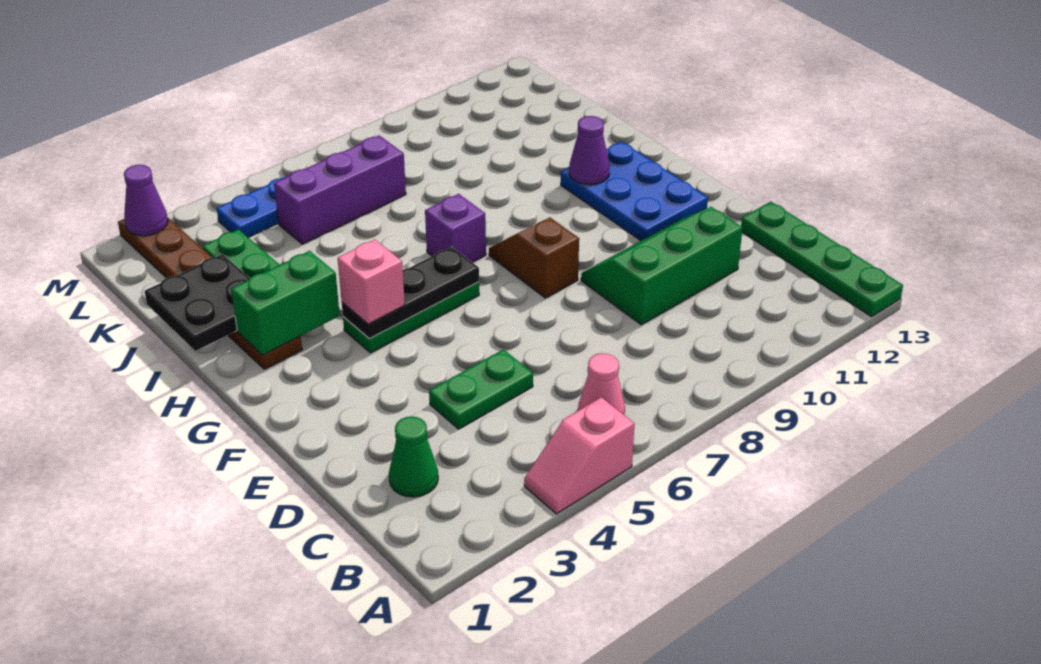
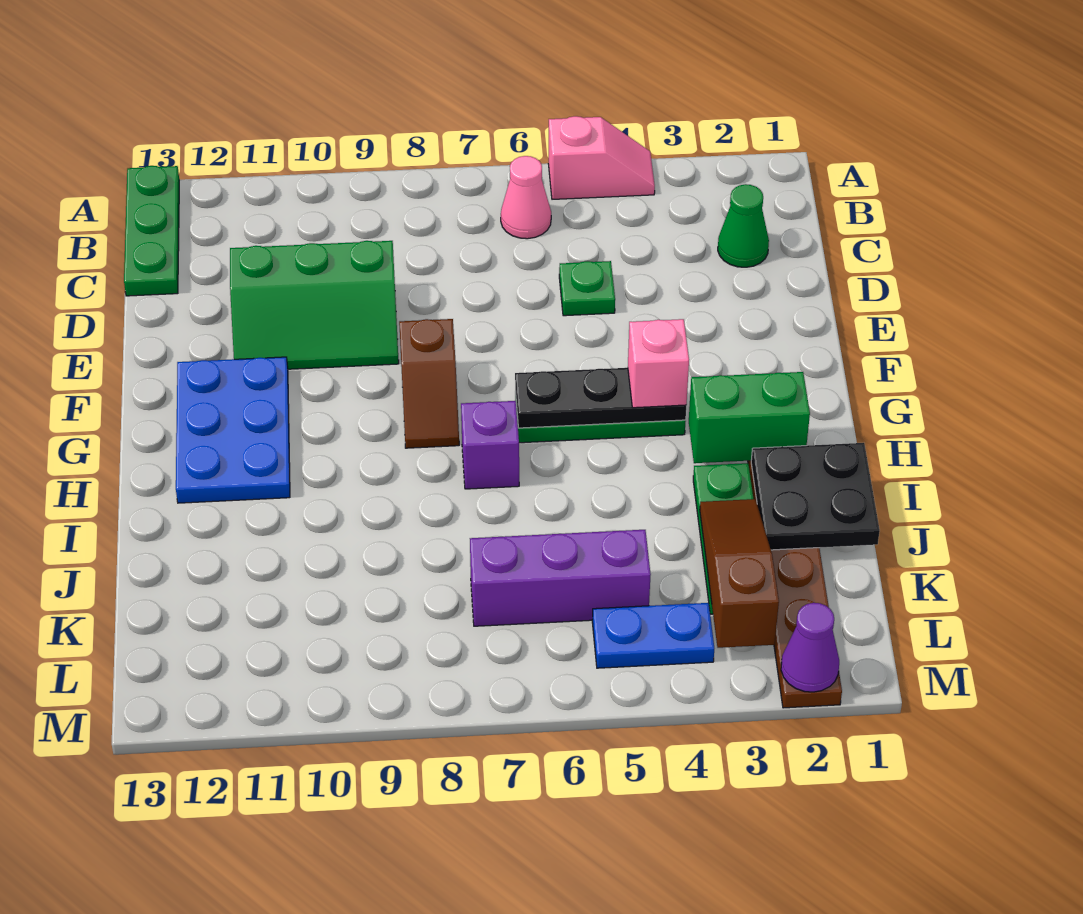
green 1x4 plate [741,202,903,317] -> green 1x3 plate [124,166,179,296]
green 1x2 plate [429,349,533,429] -> green 1x1 plate [559,261,615,316]
purple 1x1 cone [569,116,610,185] -> none
none -> brown 1x3 slope [700,499,779,648]

